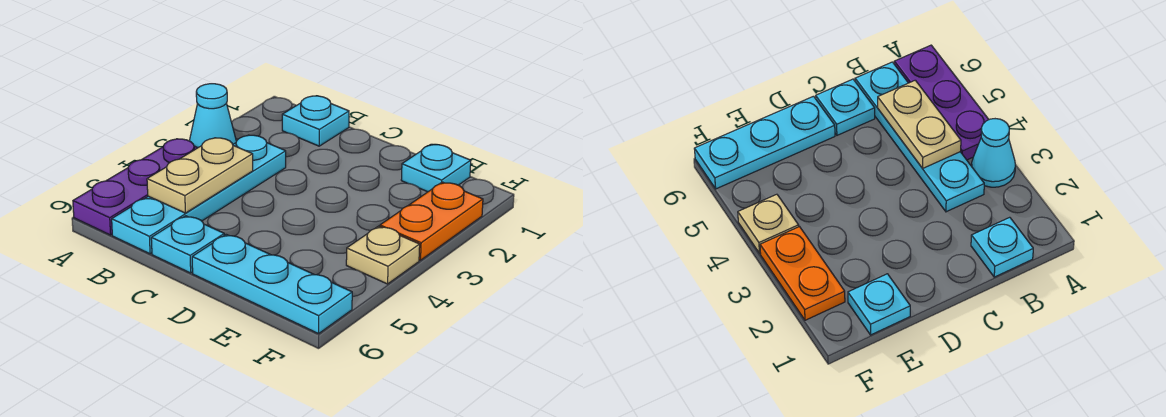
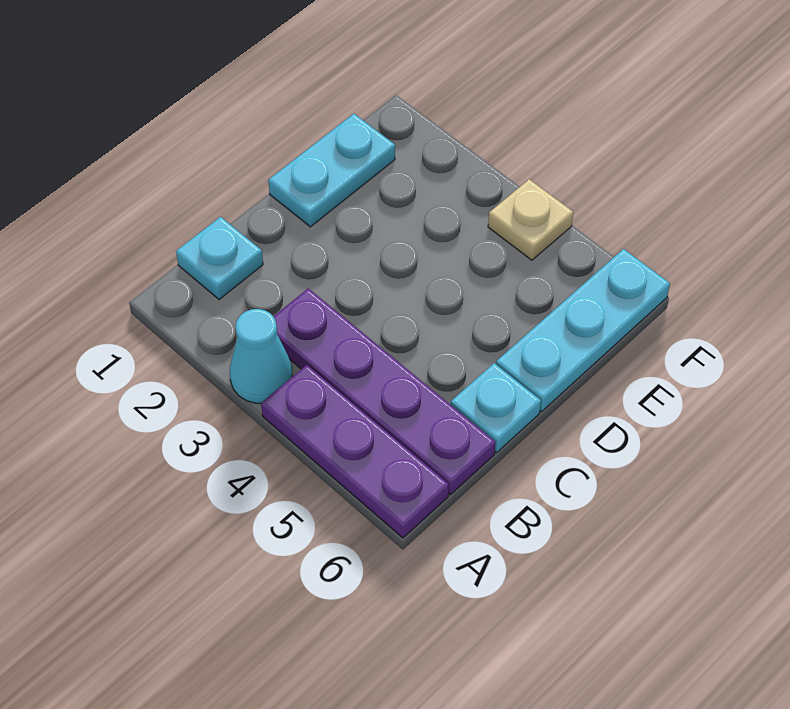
cyan 1x4 plate [112,135,286,254] -> purple 1x4 plate [273,288,495,495]
tan 1x2 plate [147,138,253,213] -> none
cyan 1x1 plate [401,144,471,192] -> cyan 1x2 plate [268,114,395,227]
orange 1x2 plate [380,182,483,260] -> none

